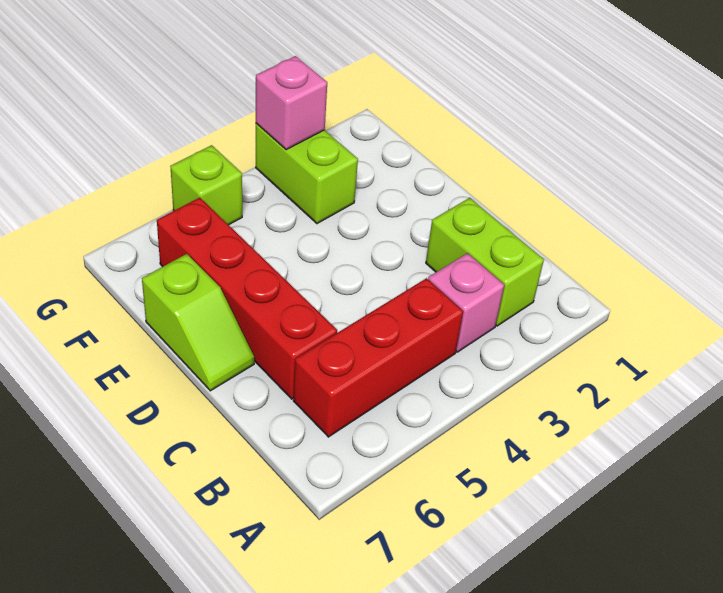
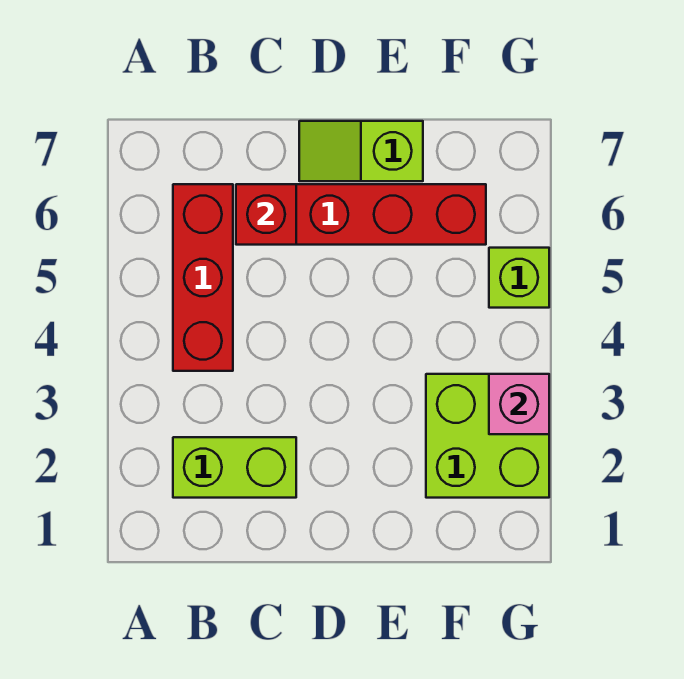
pink 1x1 brick [428,253,504,352] -> none
none -> red 1x1 brick [236,184,296,245]
lime 1x2 brick [256,123,358,224] -> lime 2x2 brick [426,374,549,498]

